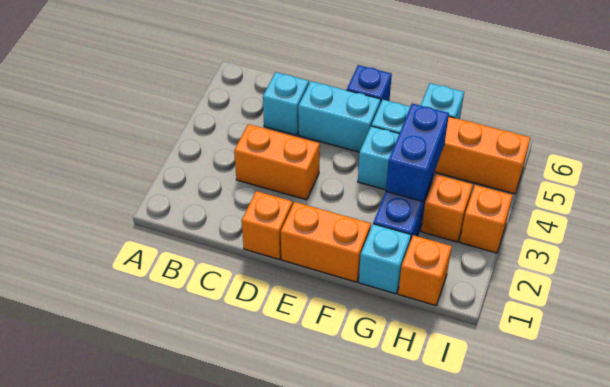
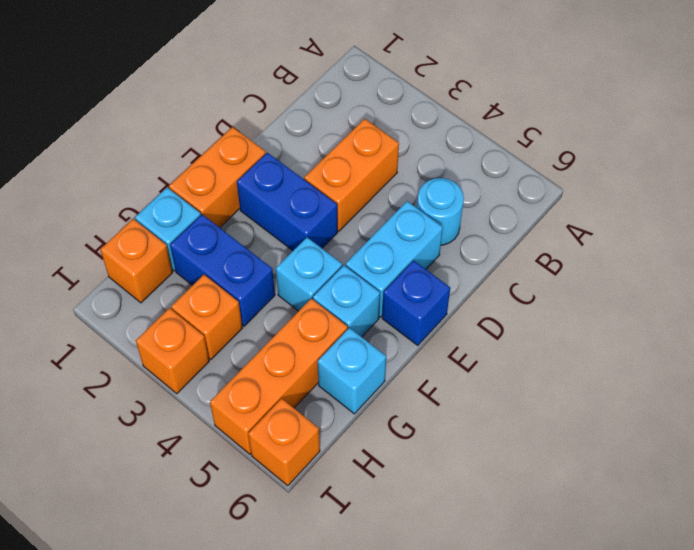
cyan 1x1 brick [263,72,309,135] -> cyan 1x1 round brick [417,178,464,245]
orange 1x1 brick [242,191,293,259] -> orange 1x1 brick moved to [248,399,320,486]
blue 1x2 brick [386,104,449,202] -> blue 1x2 brick moved to [237,153,338,250]

